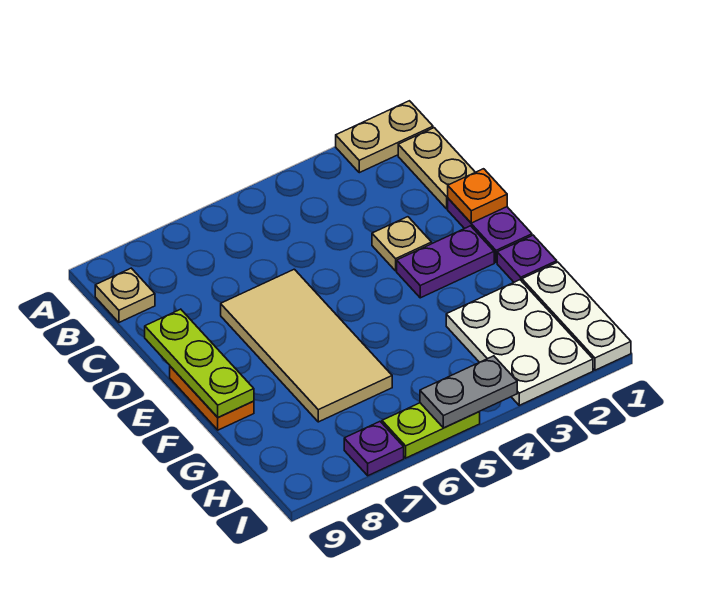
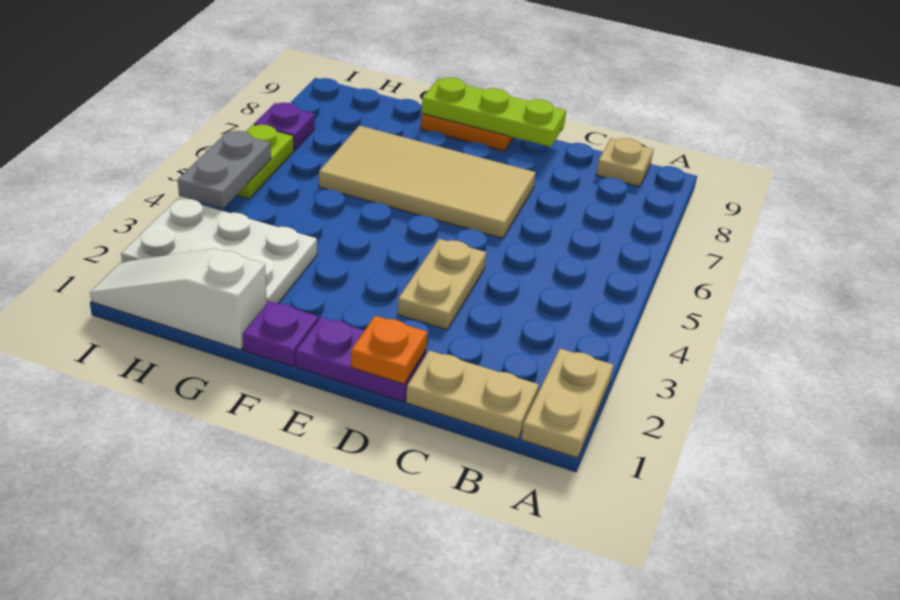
tan 1x1 plate [372,217,432,271] -> tan 1x2 plate [398,239,486,330]
purple 1x2 plate [397,226,494,298] -> none
white 1x3 plate [522,262,631,370] -> white 1x3 slope [90,249,267,350]

